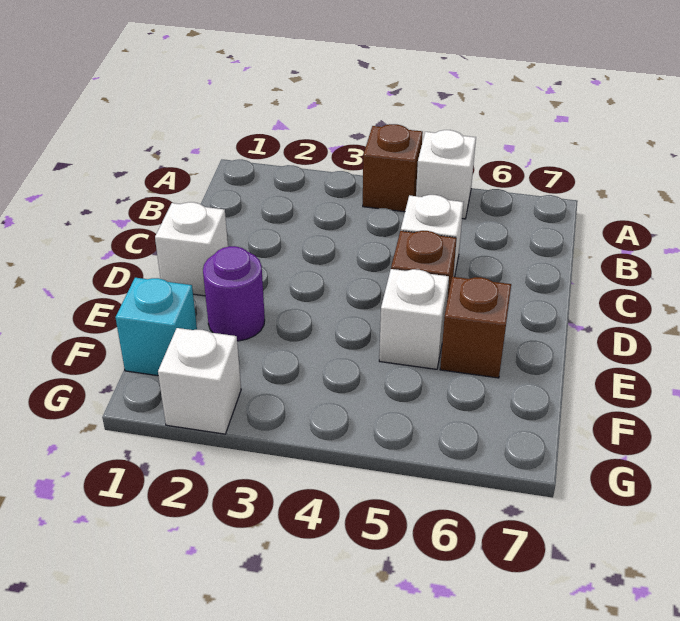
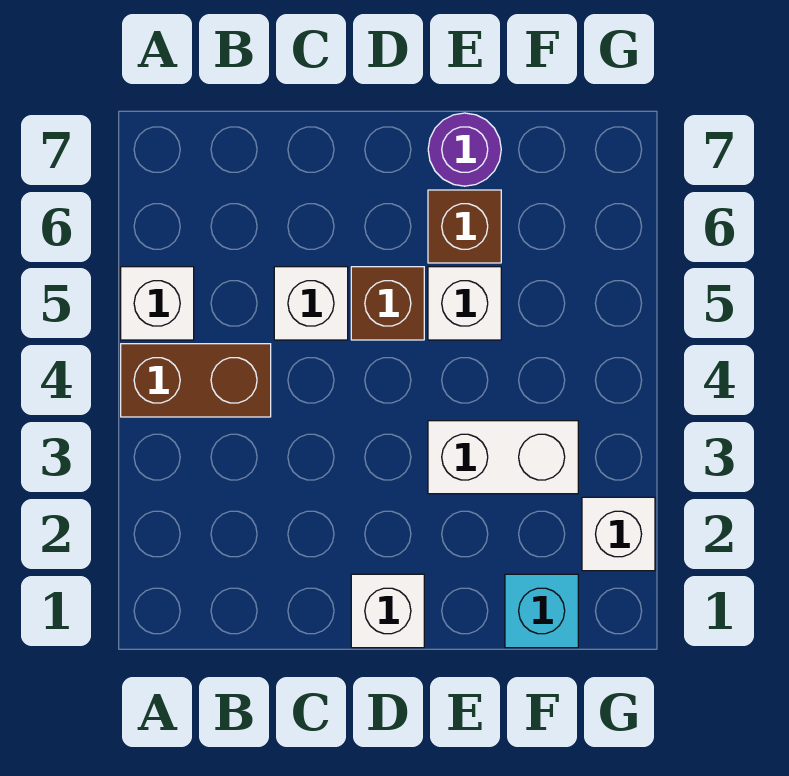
brown 1x1 brick [363,124,423,212] -> brown 1x2 brick [121,344,271,417]
purple 1x1 round brick [203,246,265,341] -> purple 1x1 round brick moved to [428,113,501,186]
none -> white 1x2 brick [428,421,578,494]

